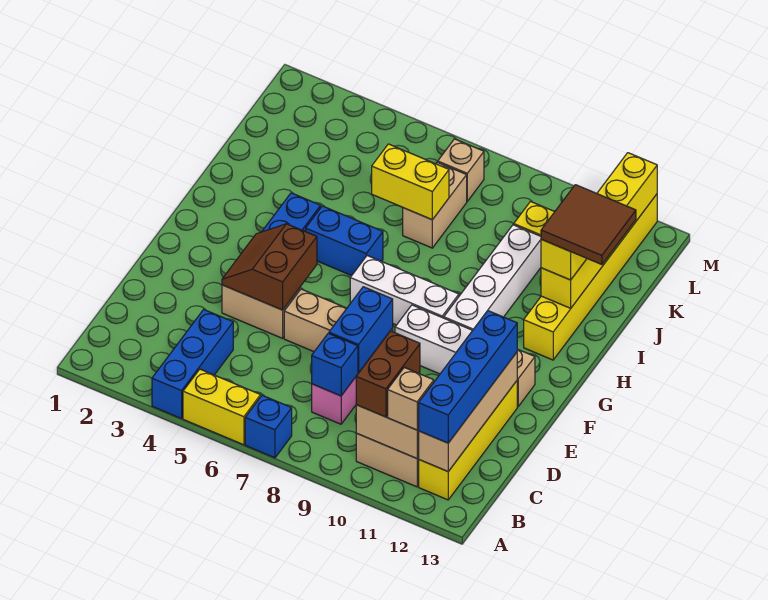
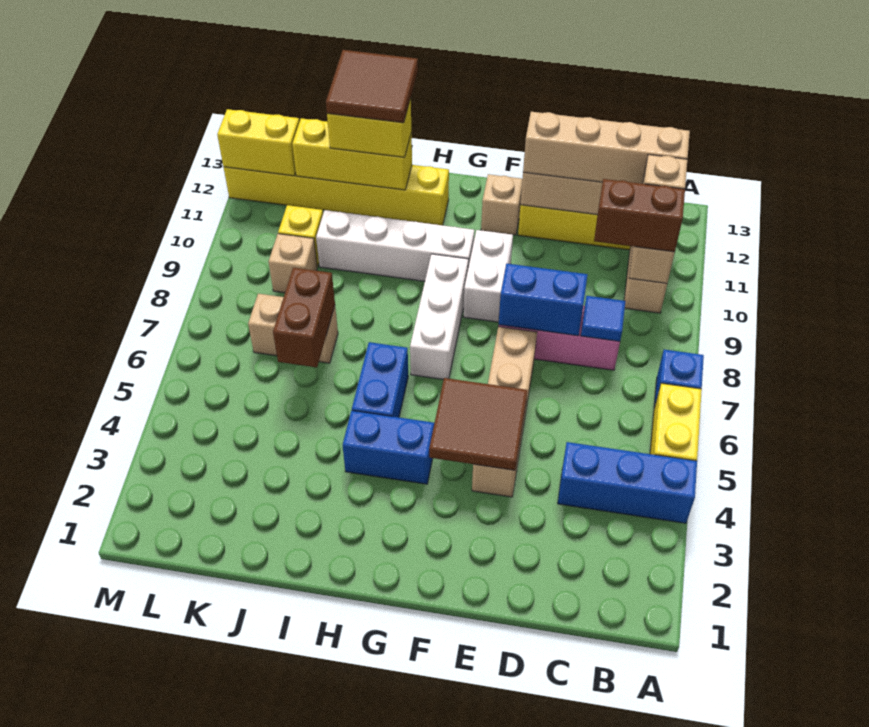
blue 1x4 brick [418,311,517,443] -> tan 1x4 brick [523,112,690,184]
blue 1x1 brick [312,333,358,396] -> blue 1x1 tile [581,296,625,341]
brown 2x2 slope [222,224,317,310] -> brown 2x2 tile [429,378,527,470]
yellow 1x2 brick [372,144,449,220] -> brown 1x2 brick [273,268,335,367]
tan 1x1 brick [438,139,484,201] -> tan 1x1 brick moved to [269,234,317,293]

